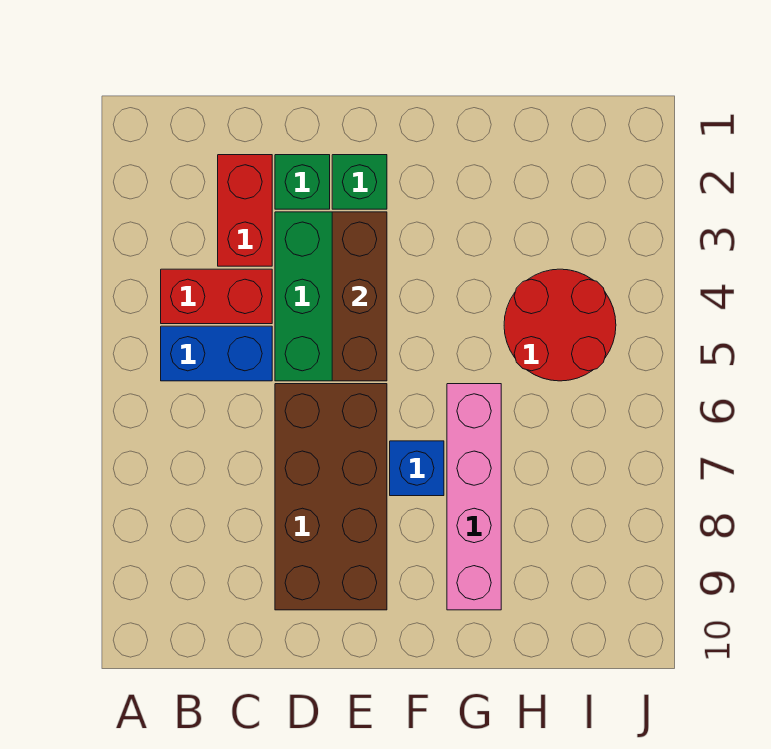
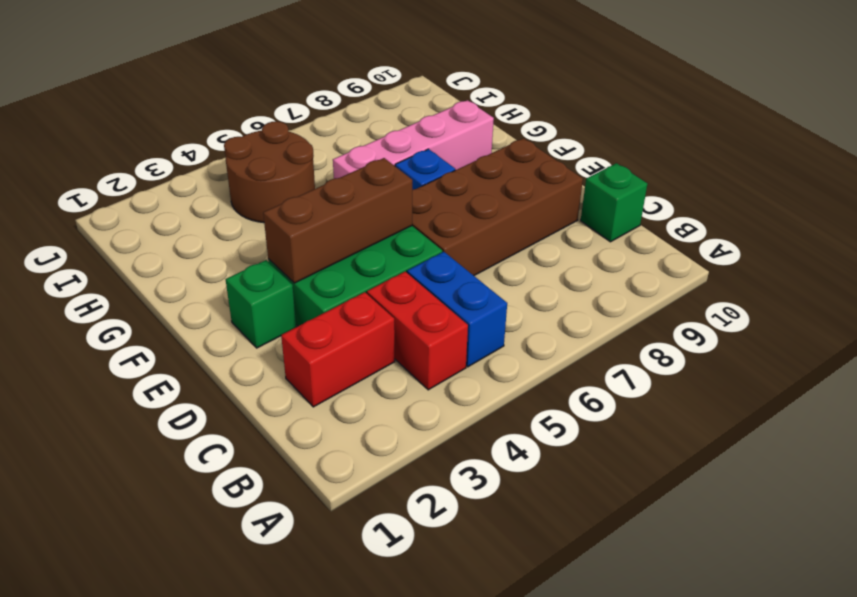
green 1x1 brick [275,155,330,209] -> green 1x1 brick moved to [581,163,647,242]
red 2x2 round brick [504,269,616,381] -> brown 2x2 round brick [224,121,315,223]

